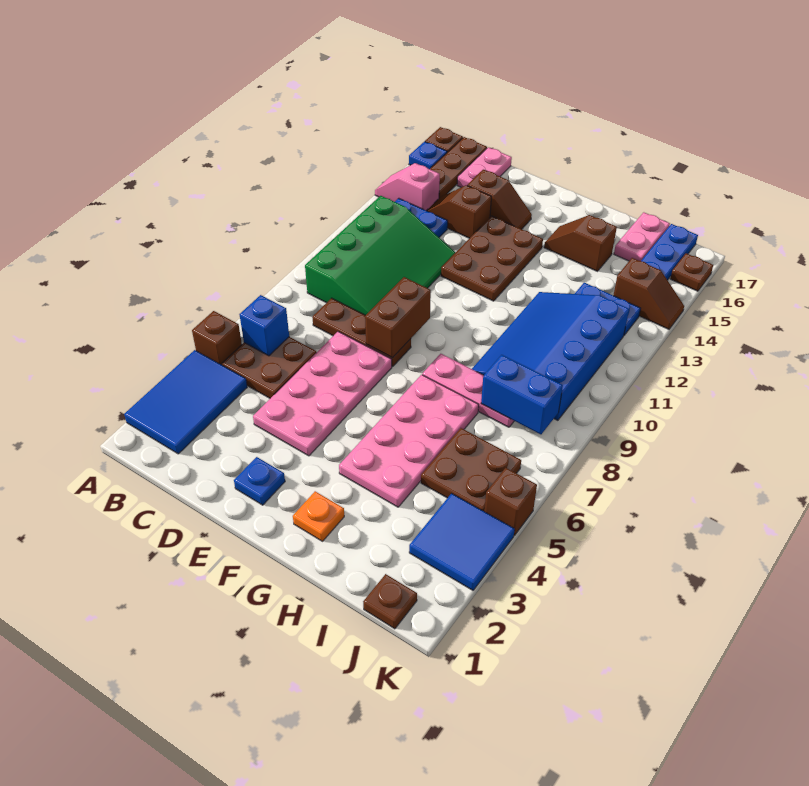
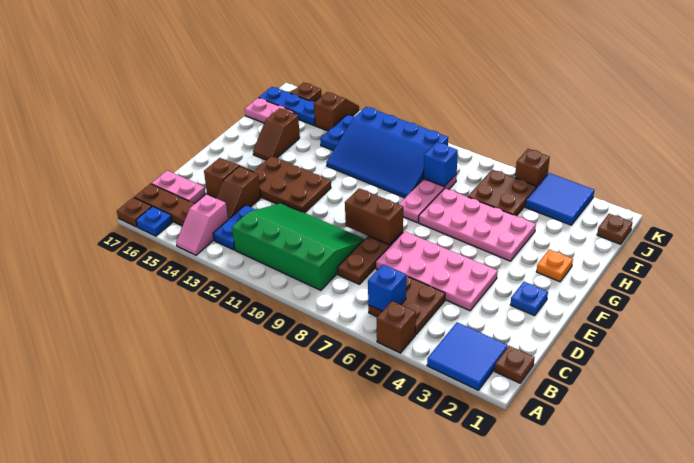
blue 2x3 tile [124,350,247,454] -> blue 2x2 tile [427,322,508,390]
none -> brown 1x1 plate [495,346,534,383]
blue 1x2 brick [481,355,563,434] -> blue 1x1 brick [424,142,458,187]

